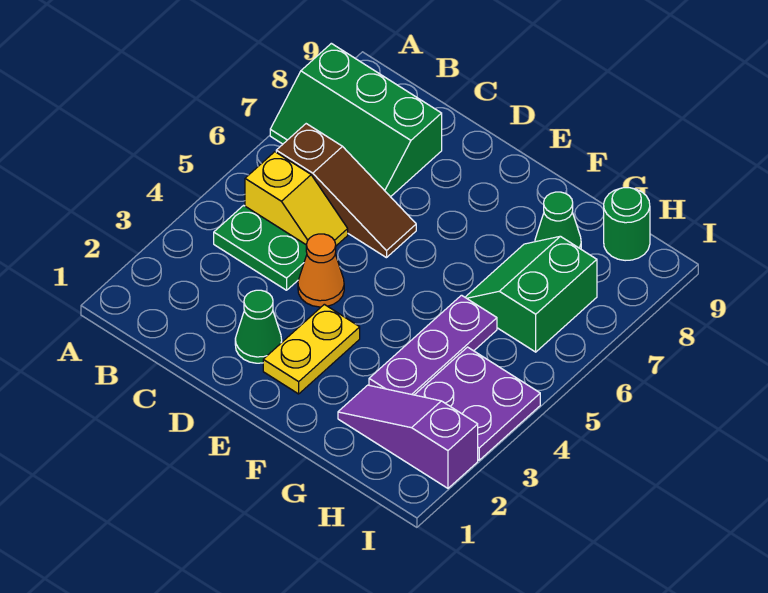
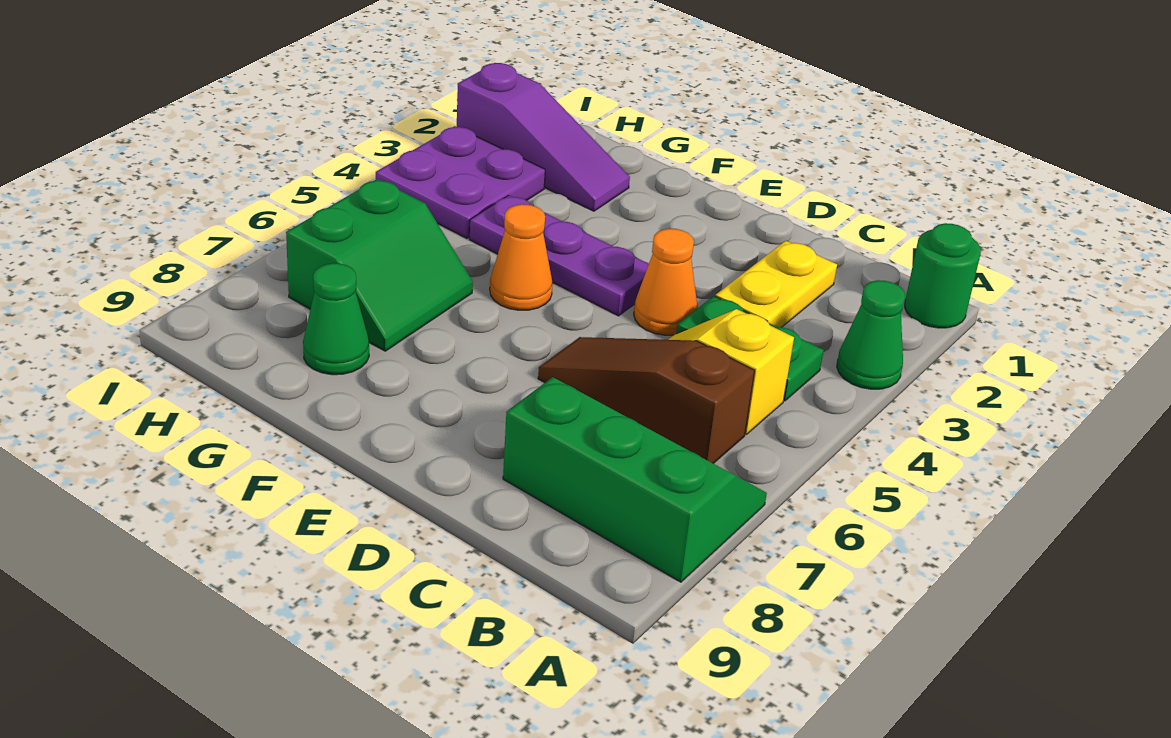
green 1x1 cone [235,290,282,363] -> green 1x1 cone moved to [837,280,905,389]
yellow 1x2 plate [263,304,360,394] -> yellow 1x2 plate moved to [716,241,837,327]
none -> orange 1x1 cone [490,204,553,310]
purple 1x3 plate [369,295,497,395] -> purple 1x3 plate turned to [469,195,649,316]
green 1x1 round brick [604,188,650,261] -> green 1x1 round brick moved to [905,223,981,328]

